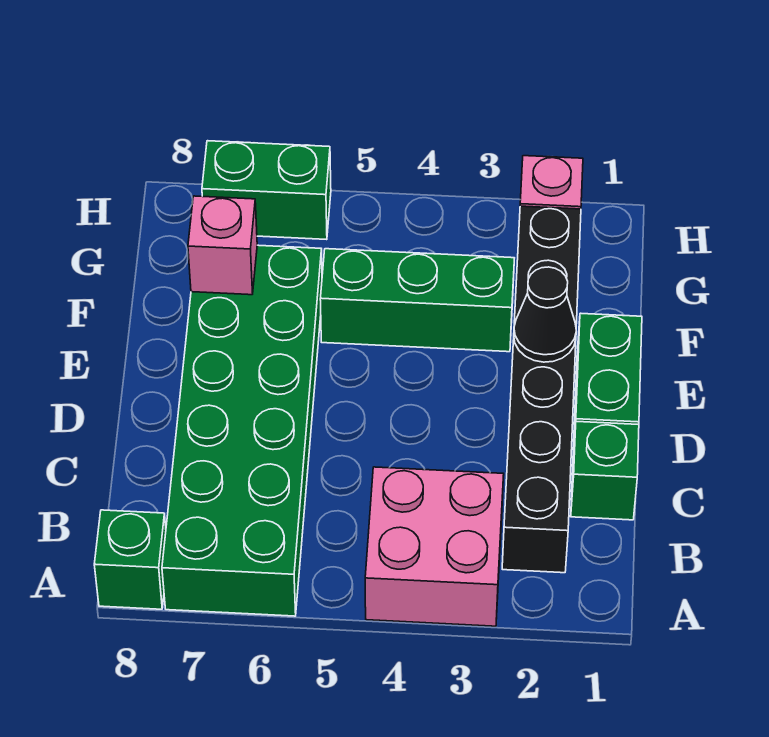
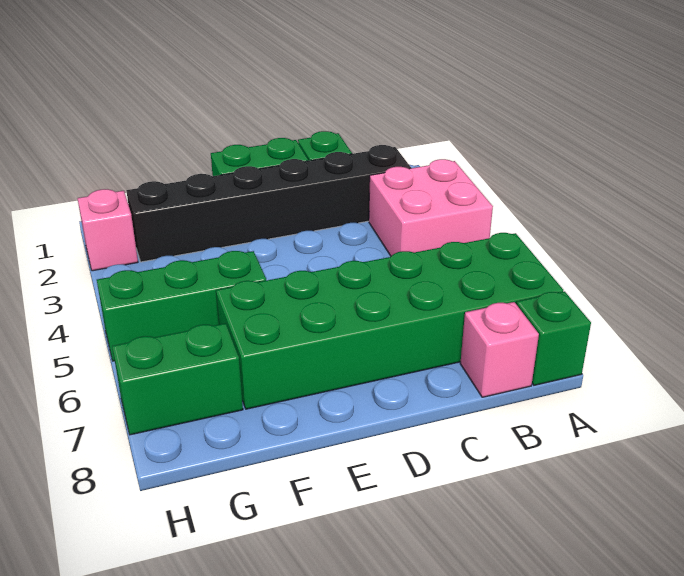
black 1x1 cone [514,267,576,362] -> none
green 1x3 brick [320,249,514,352] -> green 1x3 brick turned to [97,251,266,361]
pink 1x1 brick [188,196,257,295] -> pink 1x1 brick moved to [460,302,539,397]
green 1x2 brick [202,141,331,240] -> green 1x2 brick turned to [112,323,243,435]

